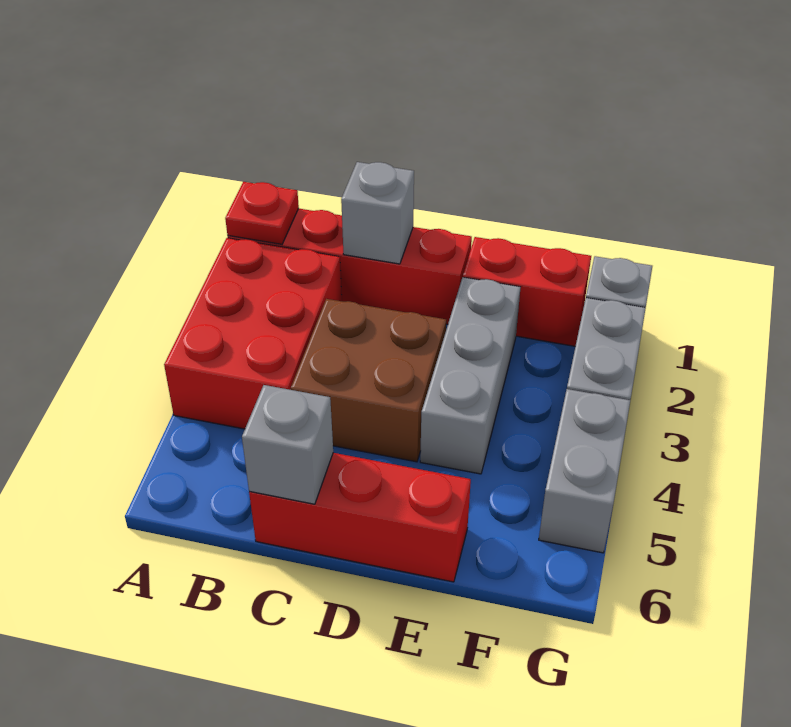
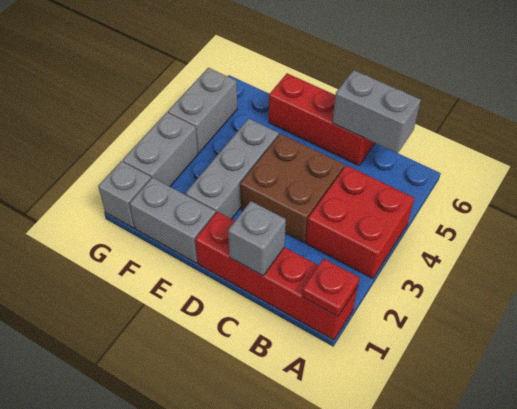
red 2x3 brick [164,238,342,429] -> red 2x2 brick [306,165,414,279]
grey 1x1 brick [242,385,333,504] -> grey 1x2 brick [332,70,421,153]
red 1x2 brick [463,237,591,346] -> grey 1x2 brick [130,177,216,263]

